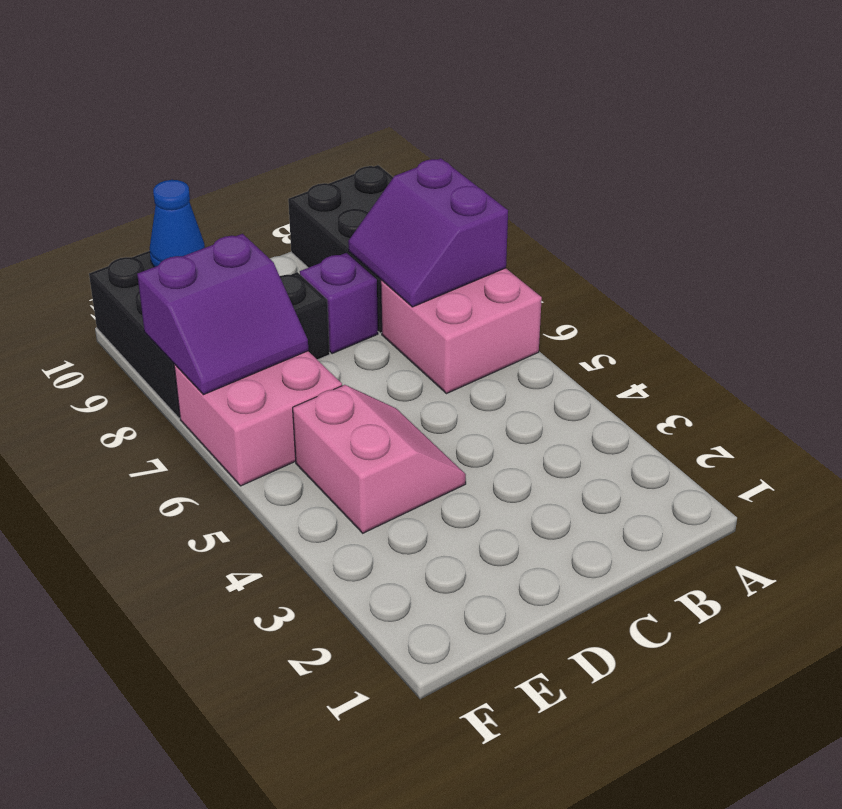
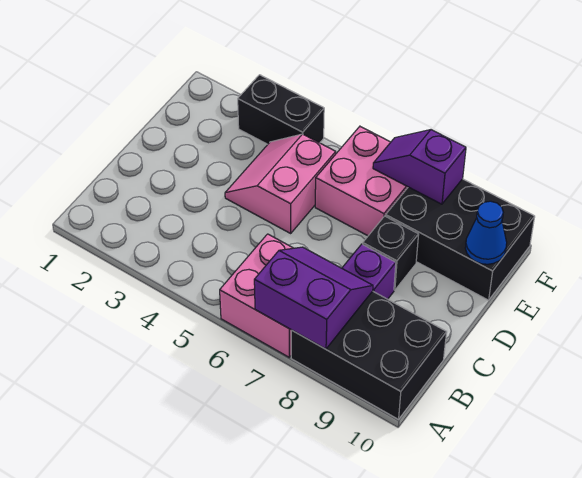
pink 2x2 slope [293,385,466,533] -> pink 2x2 slope turned to [225,134,336,233]
purple 2x2 slope [137,234,308,395] -> purple 1x2 slope [373,130,466,204]
none -> black 1x2 brick [238,75,324,144]

